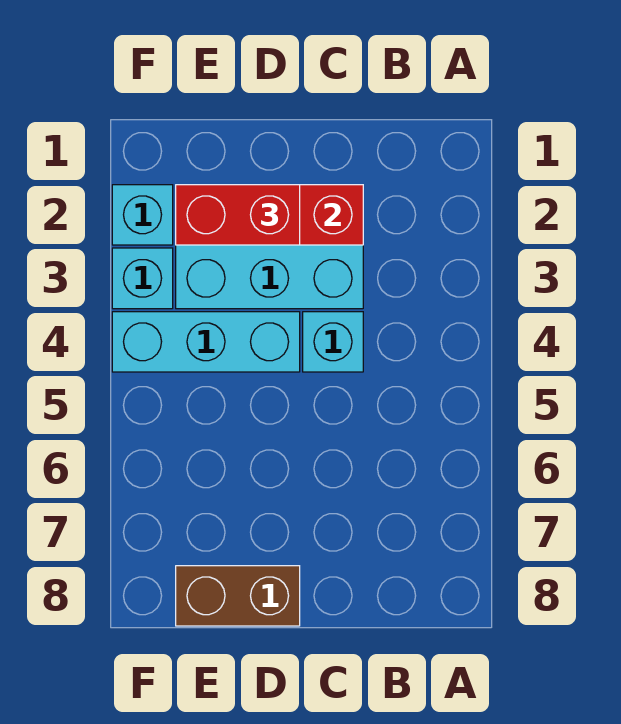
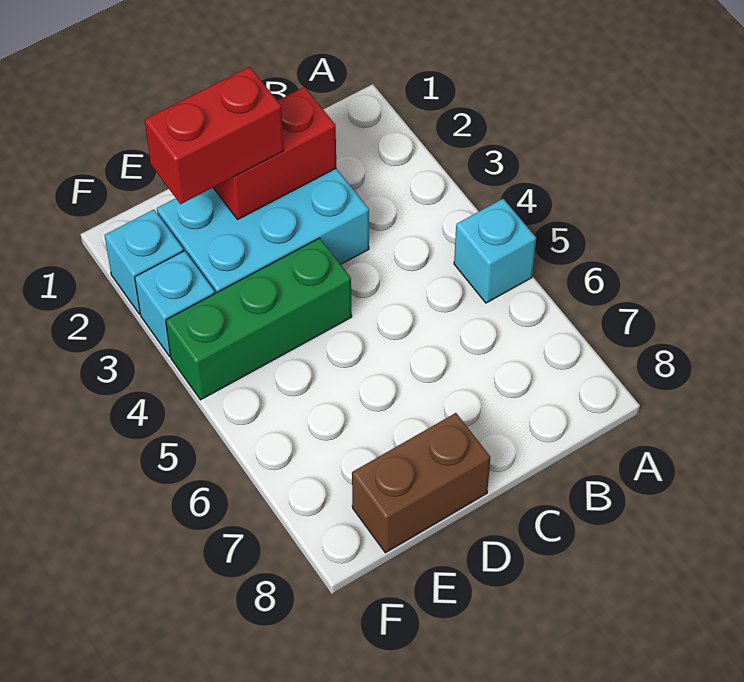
cyan 1x1 brick [303,312,363,372] -> cyan 1x1 brick moved to [454,199,536,303]
cyan 1x3 brick [112,312,300,372] -> green 1x3 brick [166,238,352,400]

